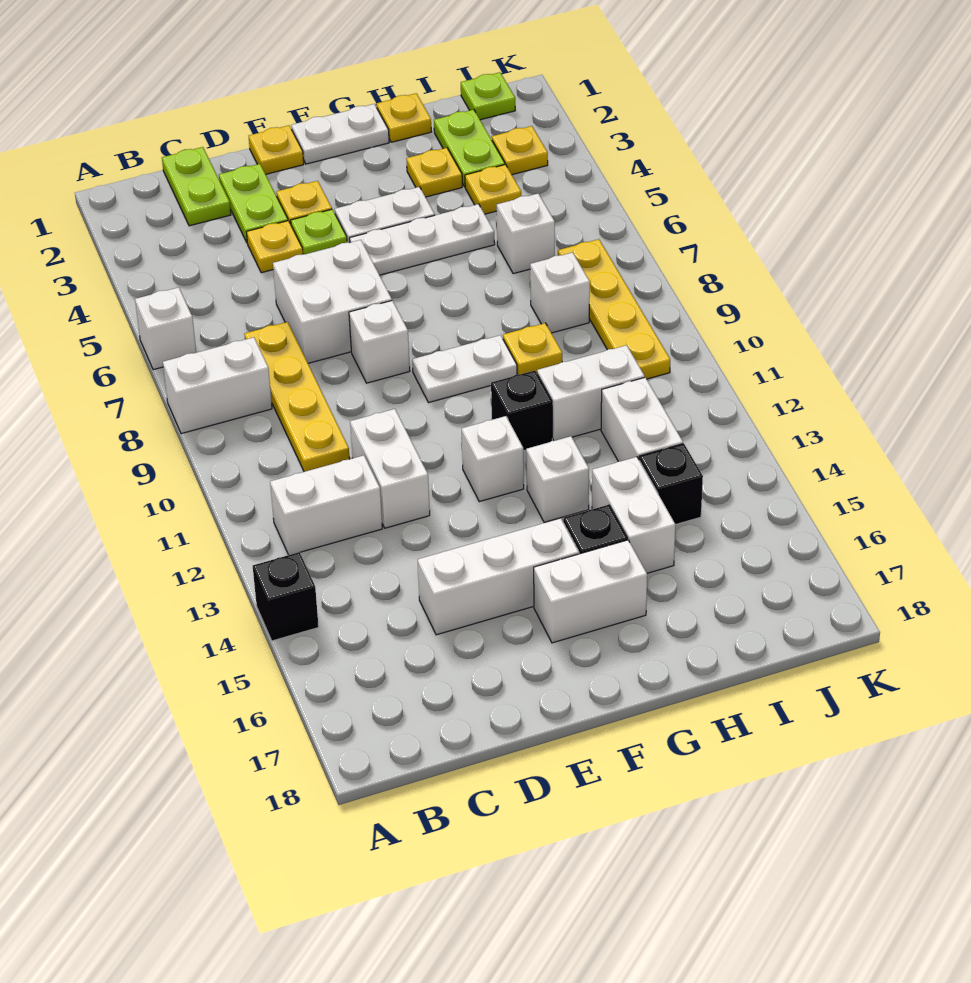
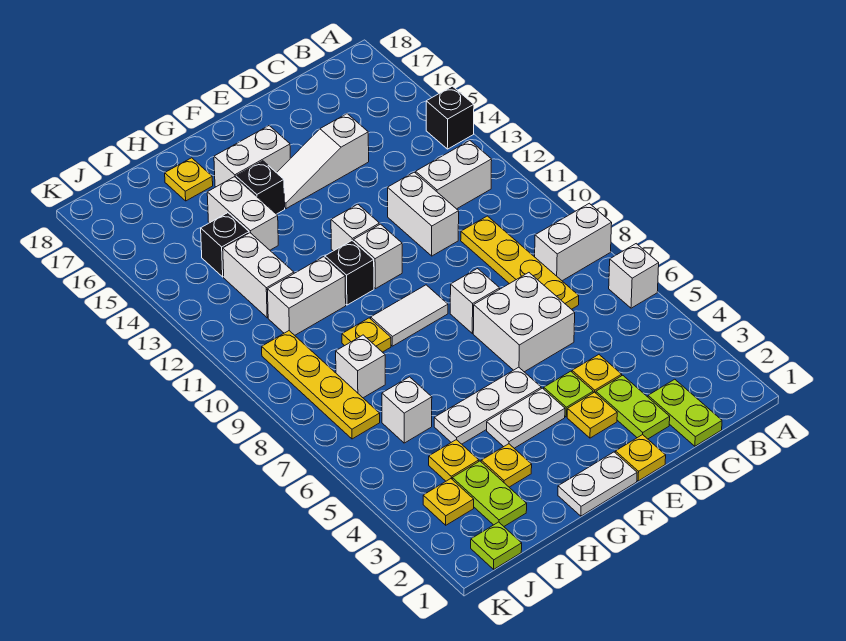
white 1x3 brick [418,518,579,635] -> white 1x3 slope [277,114,369,209]
white 1x2 plate [412,335,517,403] -> white 1x2 tile [371,285,448,346]
white 1x1 brick [526,436,589,522] -> white 1x1 brick moved to [354,224,402,289]
yellow 1x1 plate [377,93,432,142] -> yellow 1x1 plate moved to [165,158,213,201]

